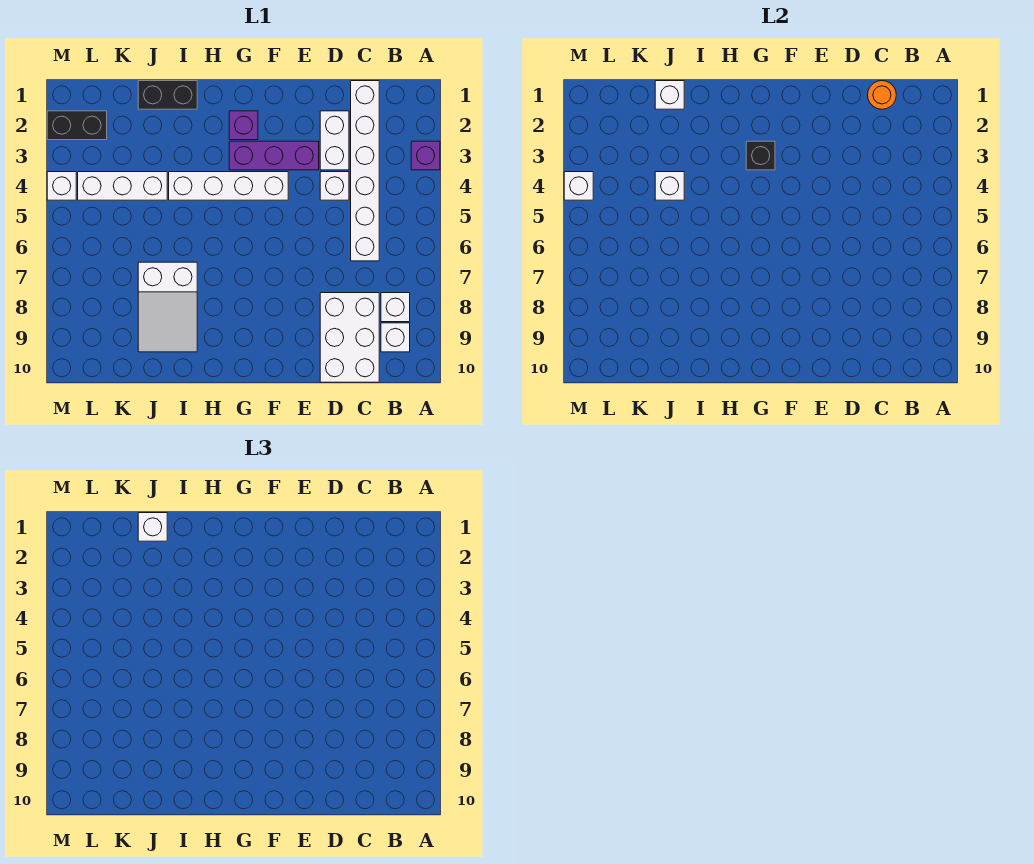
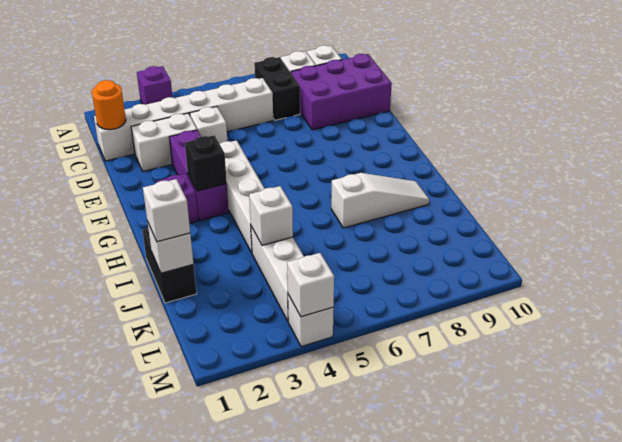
white 2x3 brick [320,293,379,382] -> purple 2x3 brick [291,54,392,130]
white 2x3 slope [138,262,197,352] -> white 1x3 slope [331,173,429,228]
black 1x2 brick [47,111,107,140] -> black 1x2 brick moved to [254,57,300,120]

